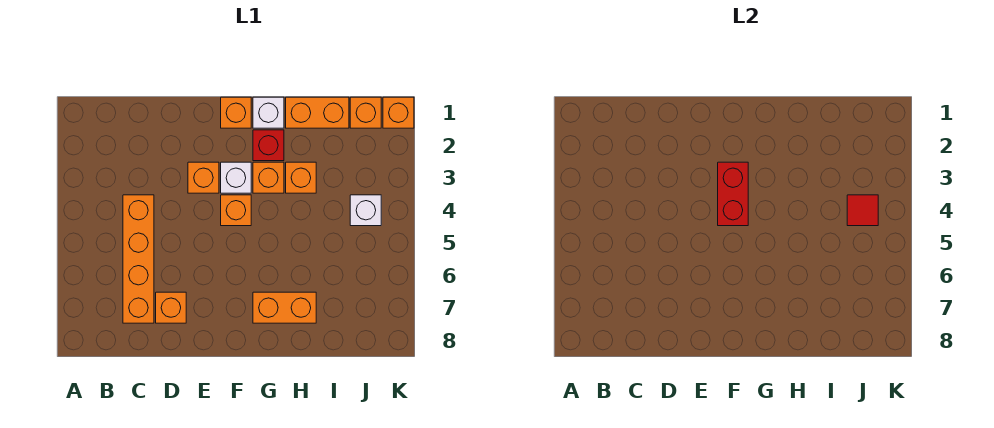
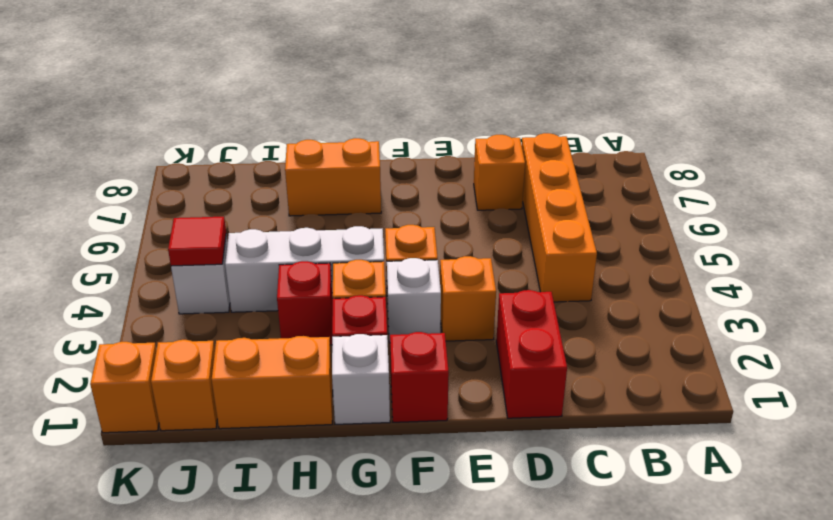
orange 1x1 brick [221,97,251,128] -> red 1x1 brick [390,332,449,422]
red 1x2 brick [718,162,748,226] -> red 1x2 brick moved to [496,290,567,418]
none -> white 1x3 brick [225,226,384,312]
orange 1x1 brick [286,162,316,193] -> red 1x1 brick [277,261,333,345]

